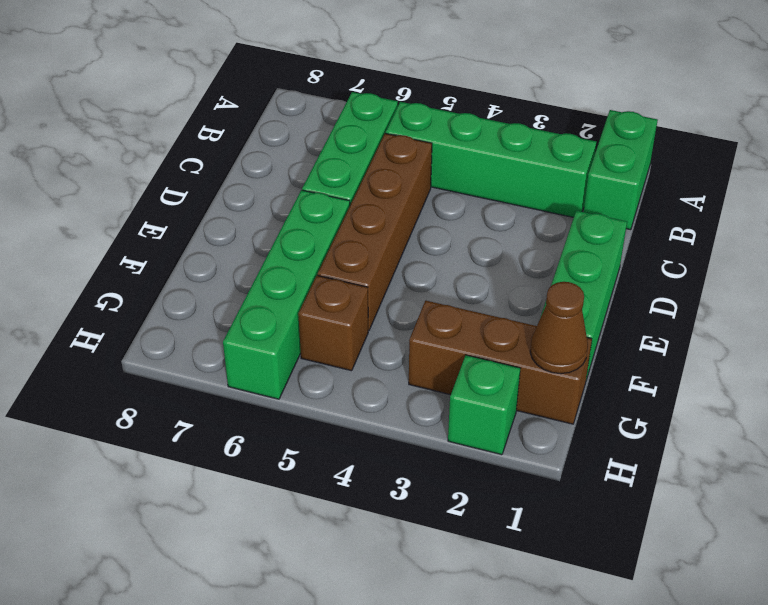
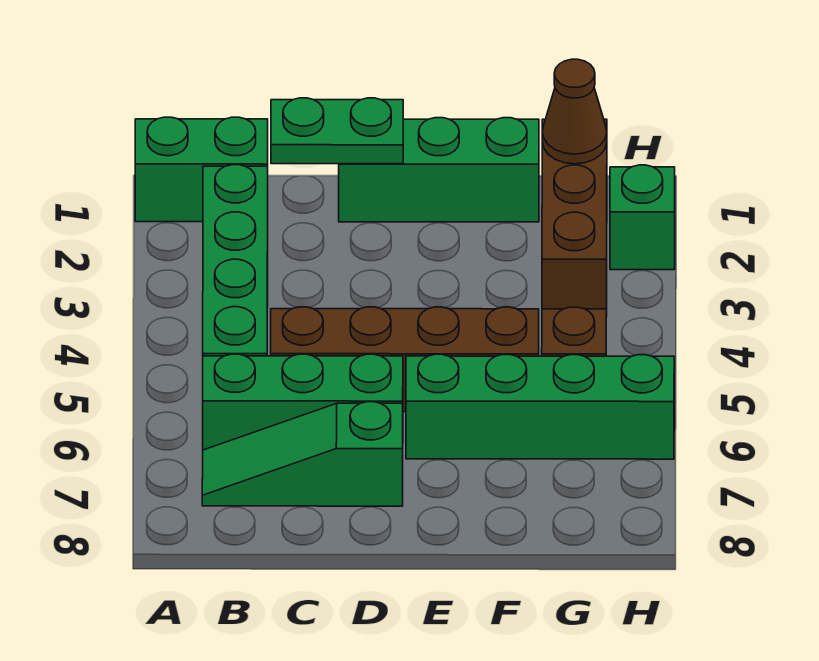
none -> green 1x3 slope [202,402,403,506]
none -> green 1x2 plate [271,98,403,164]

